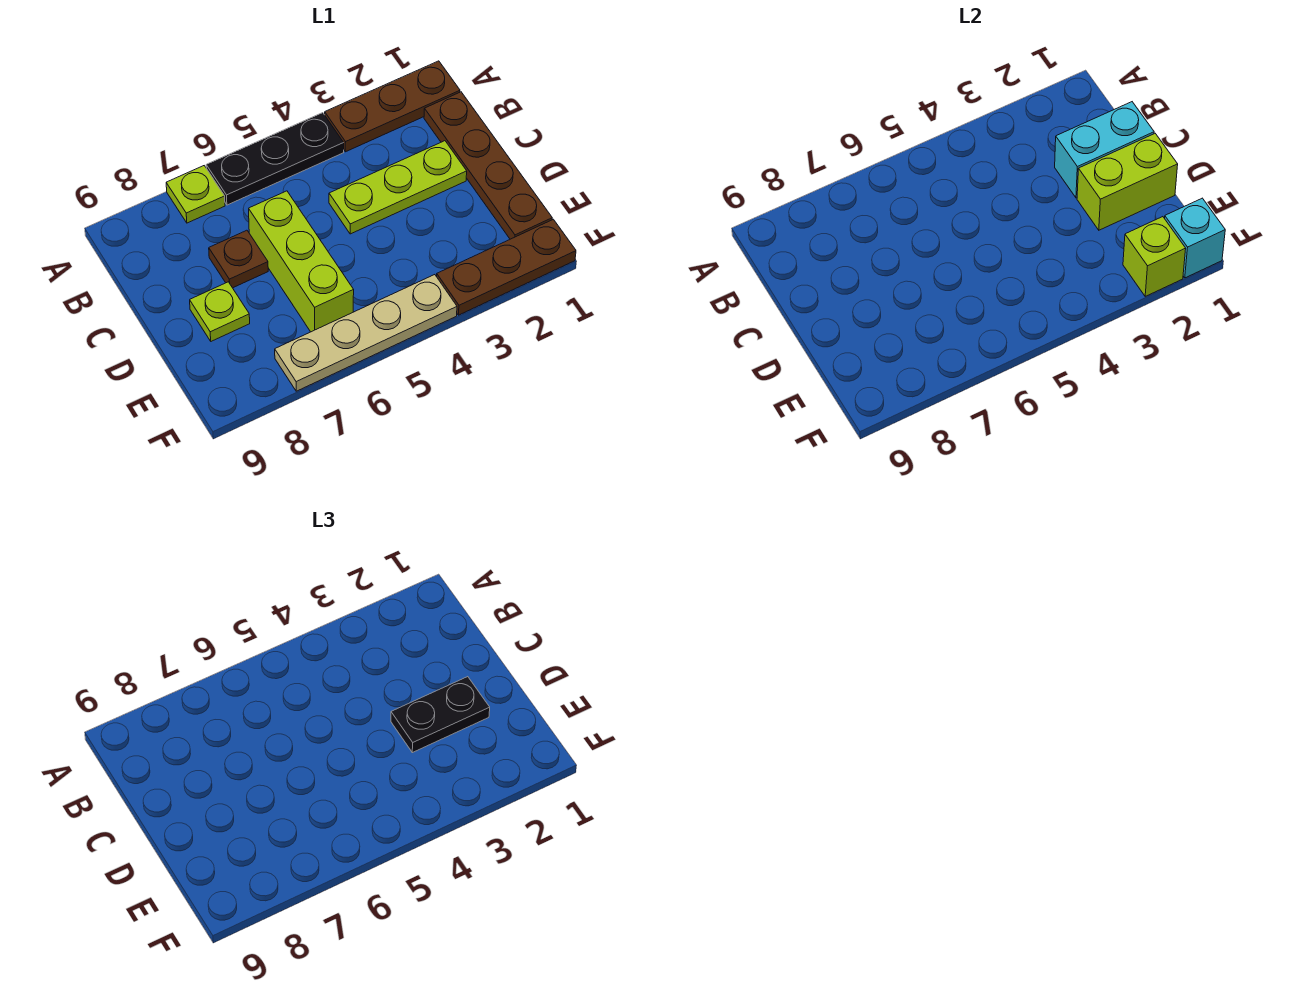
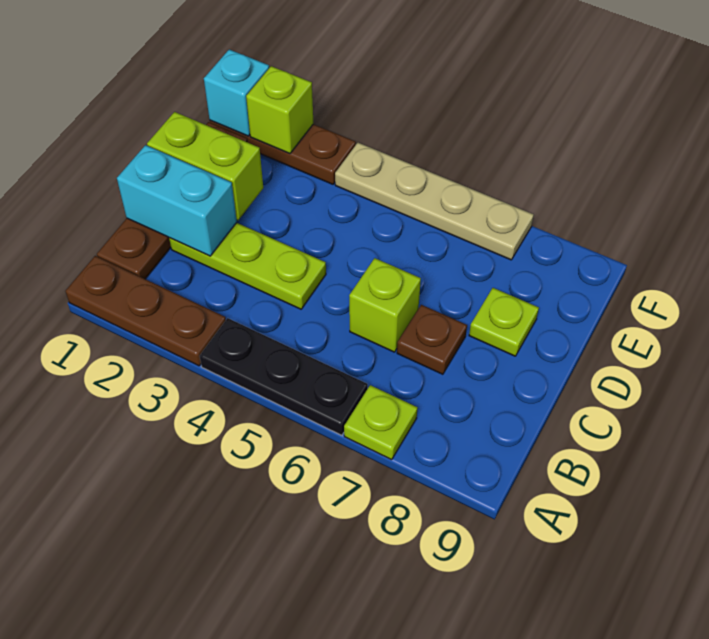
lime 1x3 brick [249,191,354,332] -> lime 1x1 brick [349,258,421,352]
black 1x2 plate [391,677,490,753] -> none

